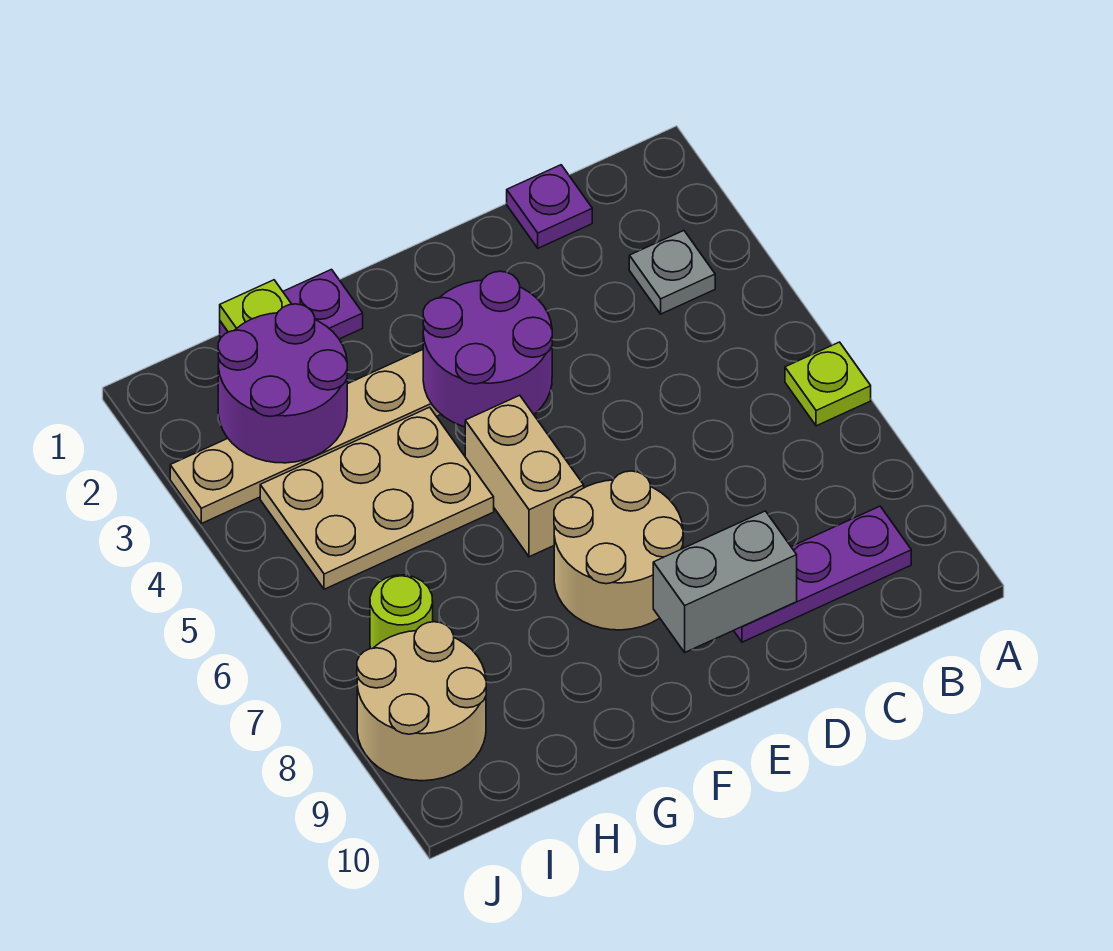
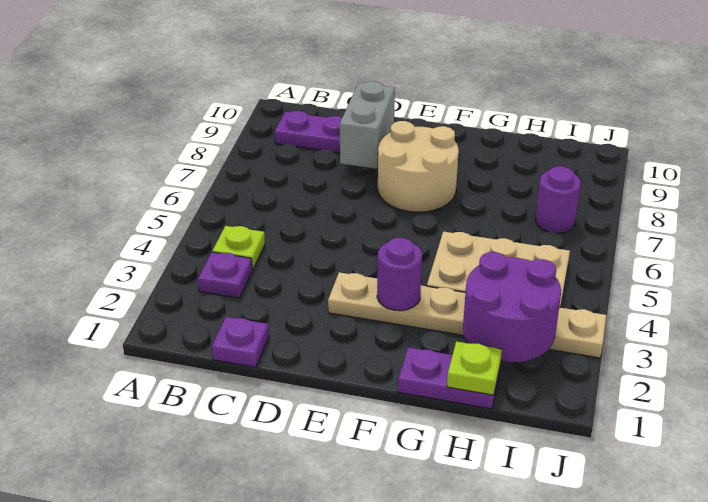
lime 1x1 plate [785,342,871,426] -> lime 1x1 plate moved to [212,226,265,270]
grey 1x1 plate [629,231,715,314] -> purple 1x1 plate [198,252,252,298]
grey 1x2 brick [653,511,797,652] -> grey 1x2 brick turned to [340,81,395,169]
purple 2x2 round brick [423,271,552,427] -> purple 1x1 round brick [377,238,422,311]
tan 1x2 brick [465,395,584,557] -> none
lime 1x1 round brick [370,575,433,649] -> purple 1x1 round brick [536,166,581,233]
tan 2x2 round brick [357,622,486,781] -> none

